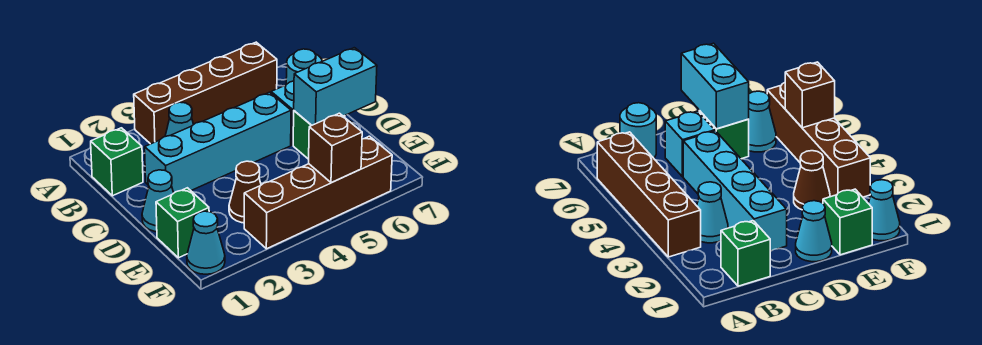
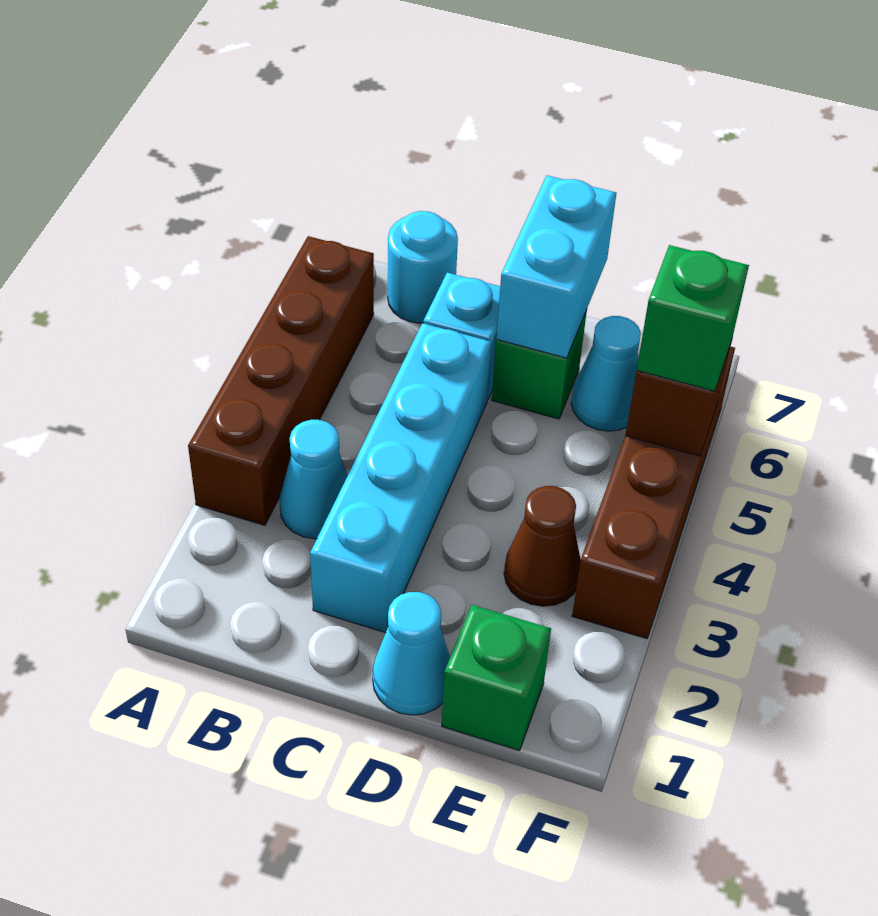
green 1x1 brick [91,128,143,196] -> green 1x1 brick moved to [637,245,749,391]
cyan 1x1 cone [187,211,225,274] -> none

